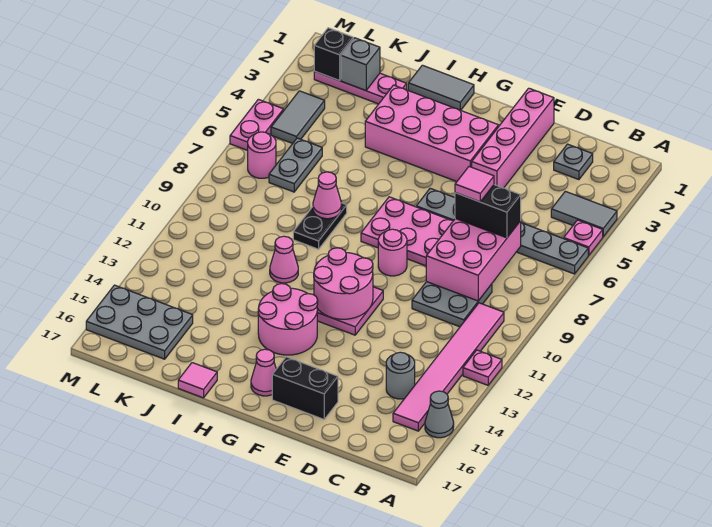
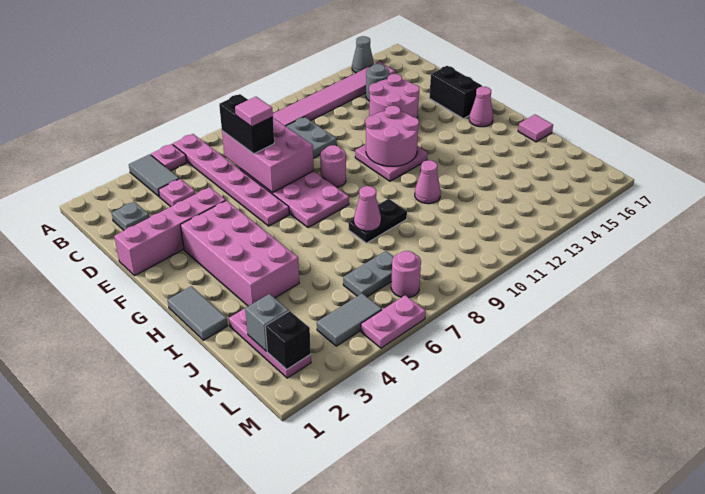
grey 1x6 plate [416,188,588,274] -> pink 1x6 plate [173,134,289,226]
pink 1x1 plate [463,350,502,385] -> pink 1x1 plate moved to [159,179,195,207]
pink 2x3 brick [426,219,521,301] -> pink 2x3 brick turned to [222,118,314,193]
pink 2x2 round brick [258,284,318,355] -> pink 2x2 round brick moved to [369,74,420,118]
grey 2x3 plate [86,285,193,359] -> none

